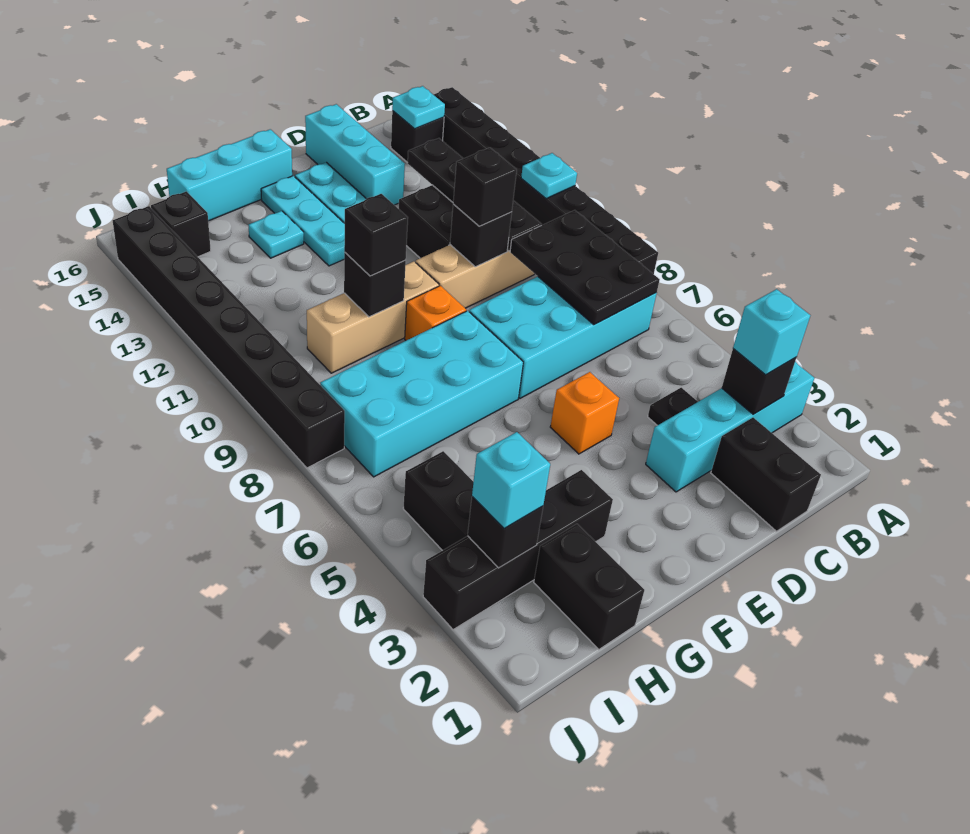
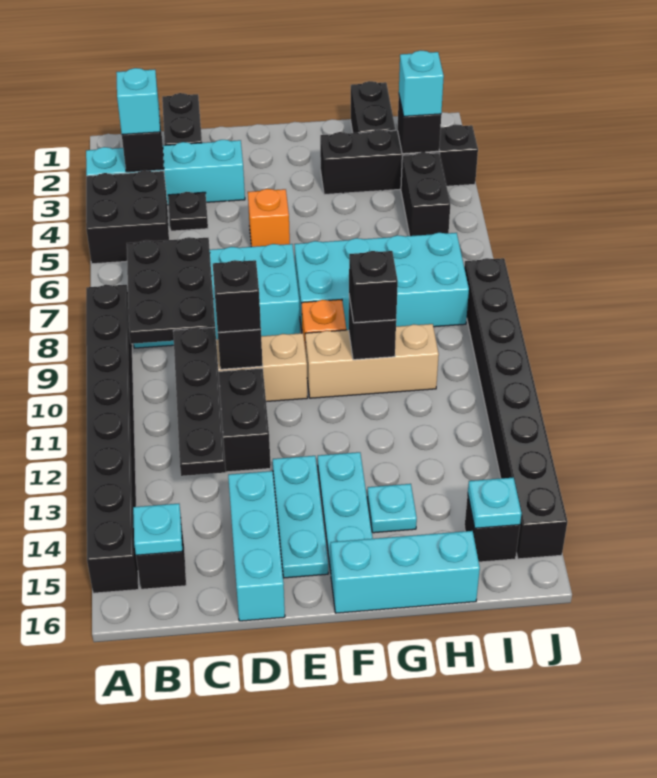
none -> black 2x2 brick [86,170,169,264]
cyan 1x1 plate [521,153,577,199] -> cyan 1x1 plate moved to [468,477,522,528]

